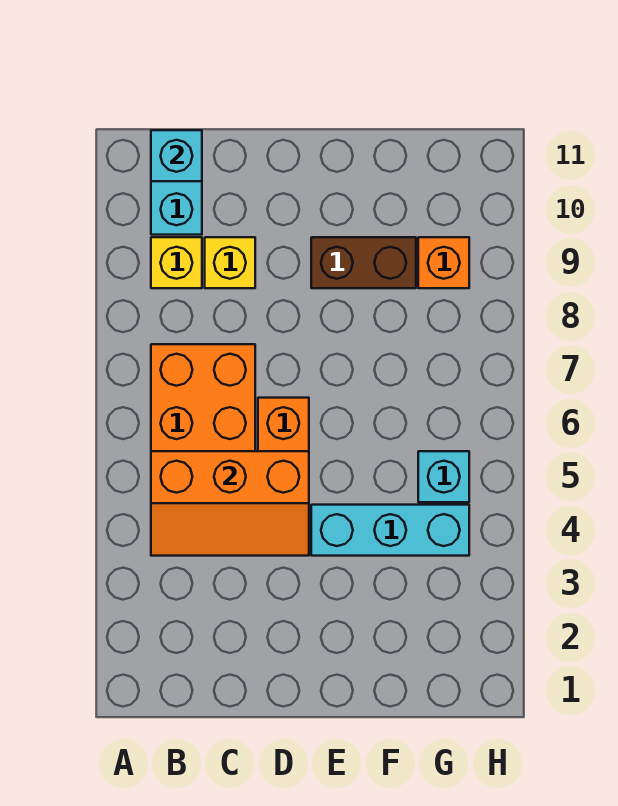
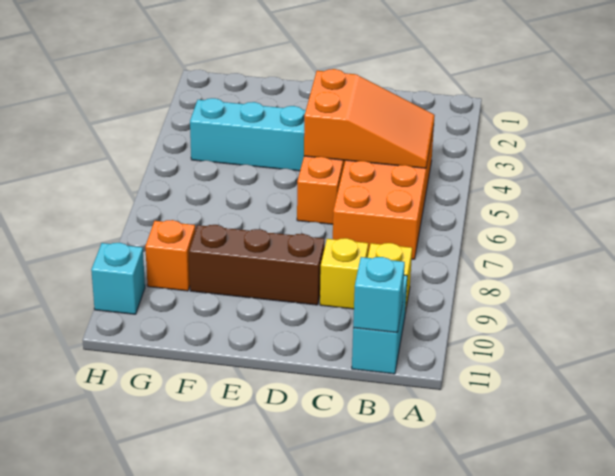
orange 2x3 slope [151,451,309,556] -> orange 2x3 slope turned to [304,69,435,168]
brown 1x2 brick [311,237,416,288] -> brown 1x3 brick [189,225,325,305]
cyan 1x1 brick [418,451,469,502] -> cyan 1x1 brick moved to [91,243,145,314]

